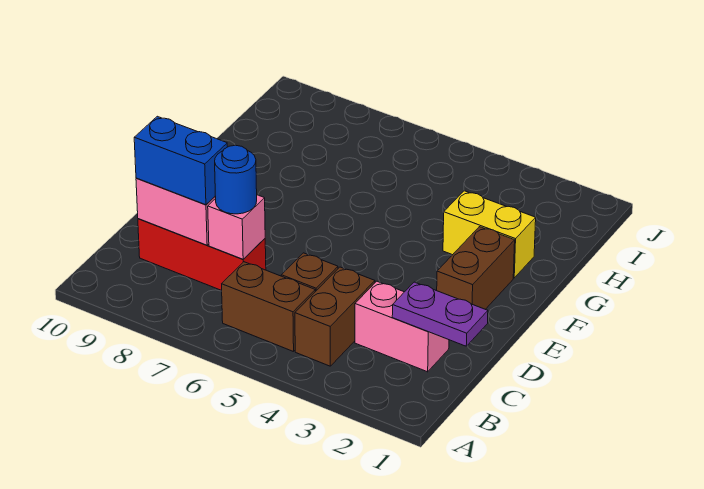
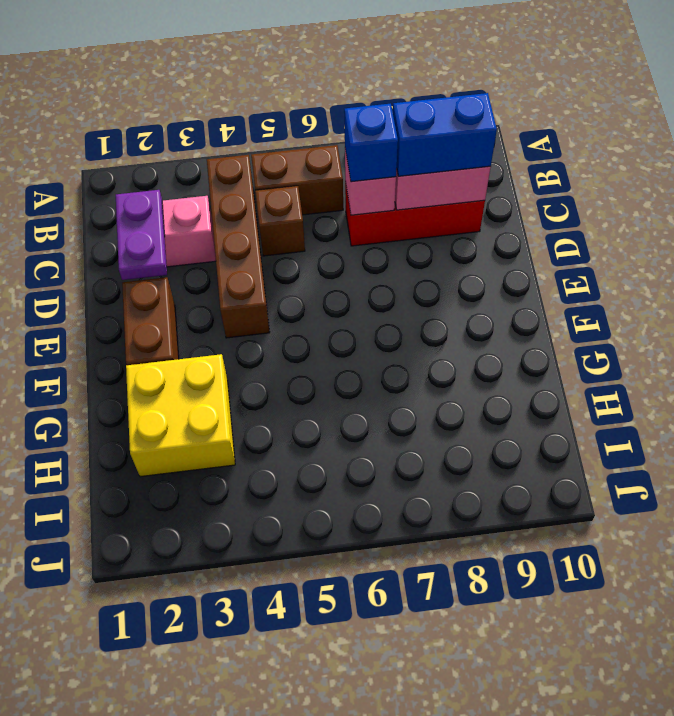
brown 1x2 brick [295,267,375,366] -> brown 1x4 brick [207,155,270,338]
purple 1x2 plate [392,282,488,346] -> purple 1x2 plate turned to [116,190,167,280]
blue 1x1 round brick [215,145,257,214] -> blue 1x1 brick [344,104,398,182]
yellow 1x2 brick [443,191,536,278] -> yellow 2x2 brick [126,354,235,477]

